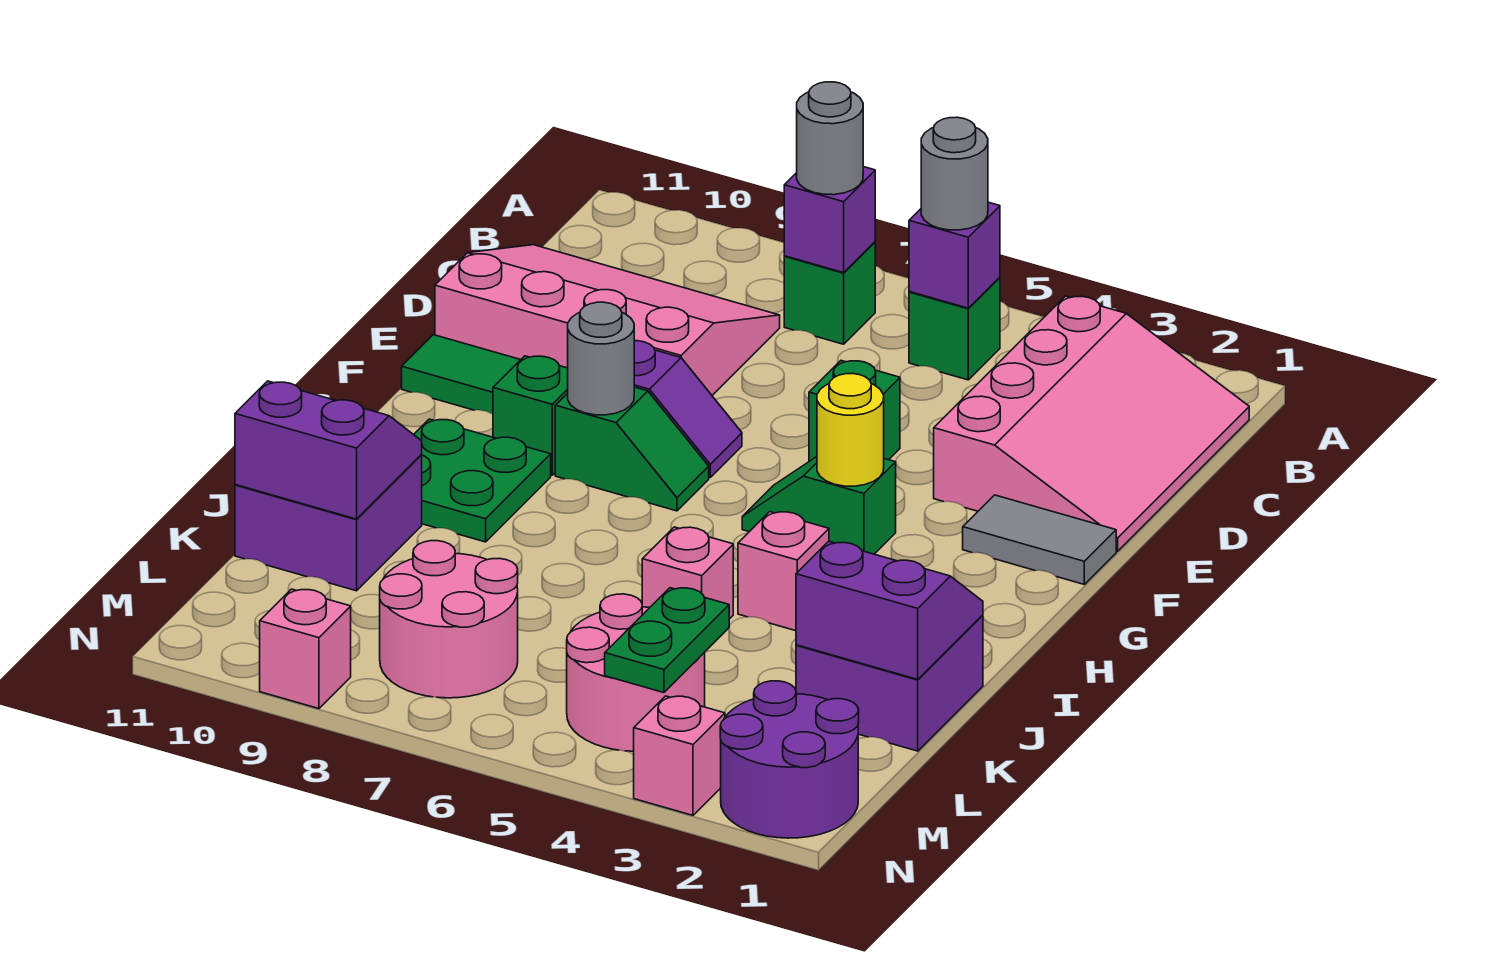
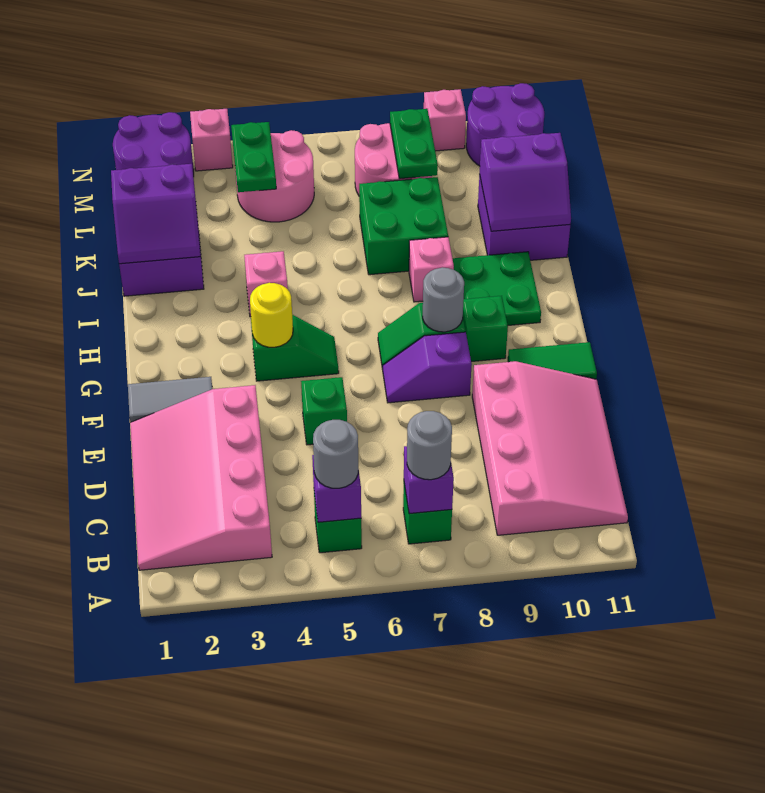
pink 3x4 slope [435,245,780,395] -> pink 3x4 slope turned to [472,361,628,535]
pink 1x1 brick [642,527,733,619] -> pink 1x1 brick moved to [409,237,454,302]
none -> green 2x2 brick [359,177,448,275]
none -> green 1x2 plate [390,109,438,179]
none -> purple 2x2 round brick [466,83,544,166]

